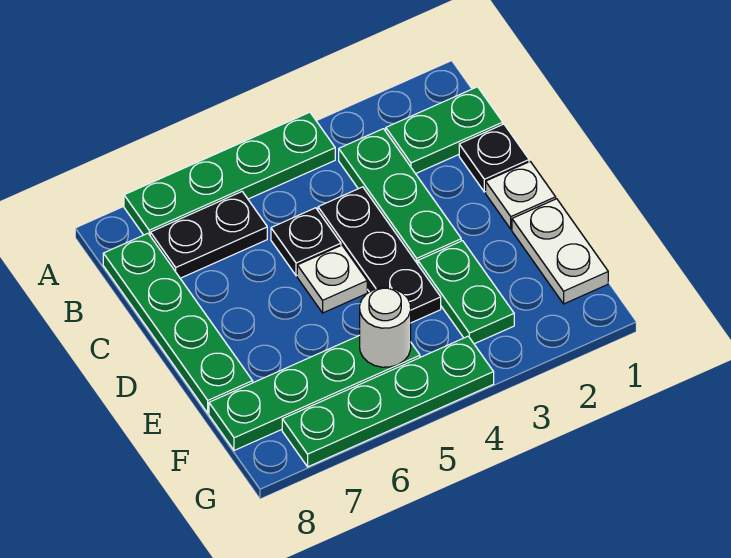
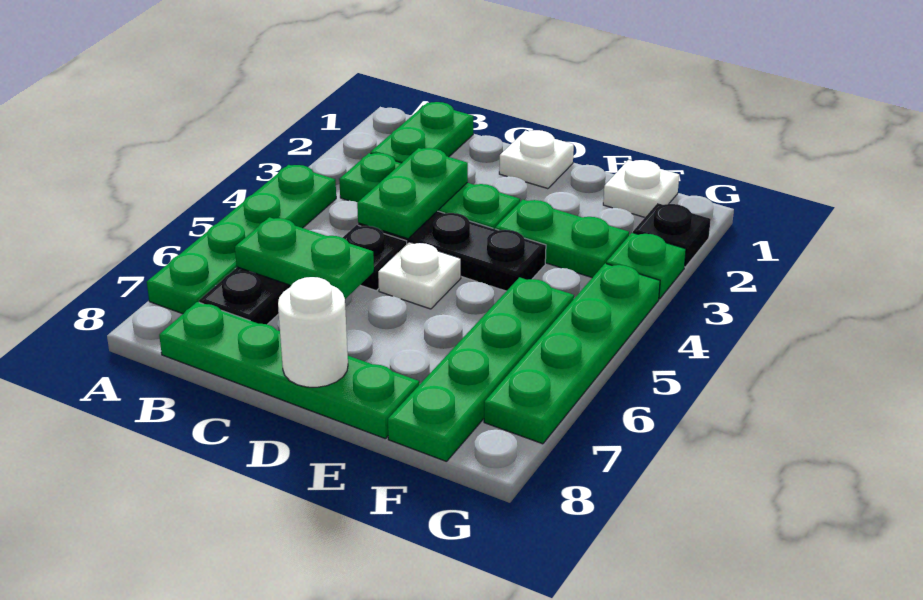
none -> green 1x2 plate [235,217,374,299]
black 1x1 plate [459,124,529,192] -> black 1x1 plate moved to [633,203,711,267]
none -> green 1x2 plate [357,148,468,239]
white 1x2 plate [512,199,608,304] -> white 1x1 plate [603,160,679,217]
white 1x1 round brick [360,288,411,367] -> white 1x1 round brick moved to [278,277,348,387]
none -> green 1x1 plate [606,233,686,299]

